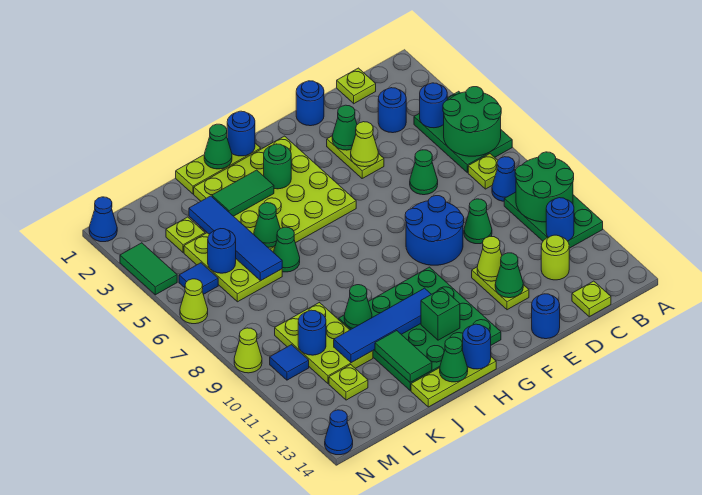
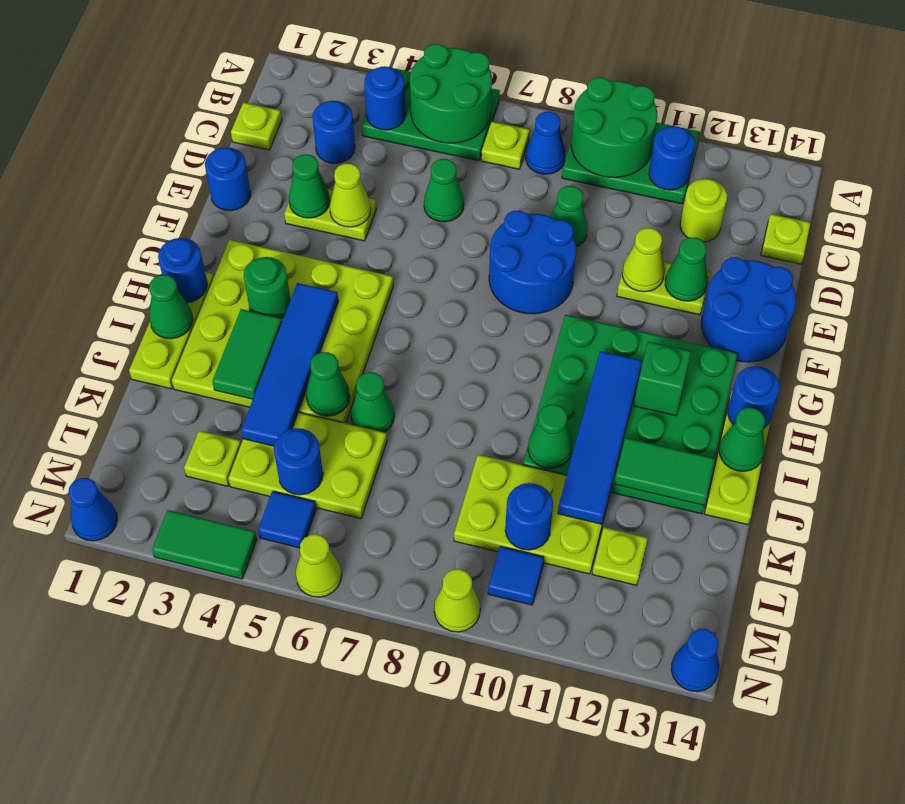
blue 1x1 round brick [532,294,560,339] -> blue 2x2 round brick [701,257,796,362]
blue 1x4 tile [189,196,282,281] -> blue 1x4 tile turned to [241,283,338,446]

